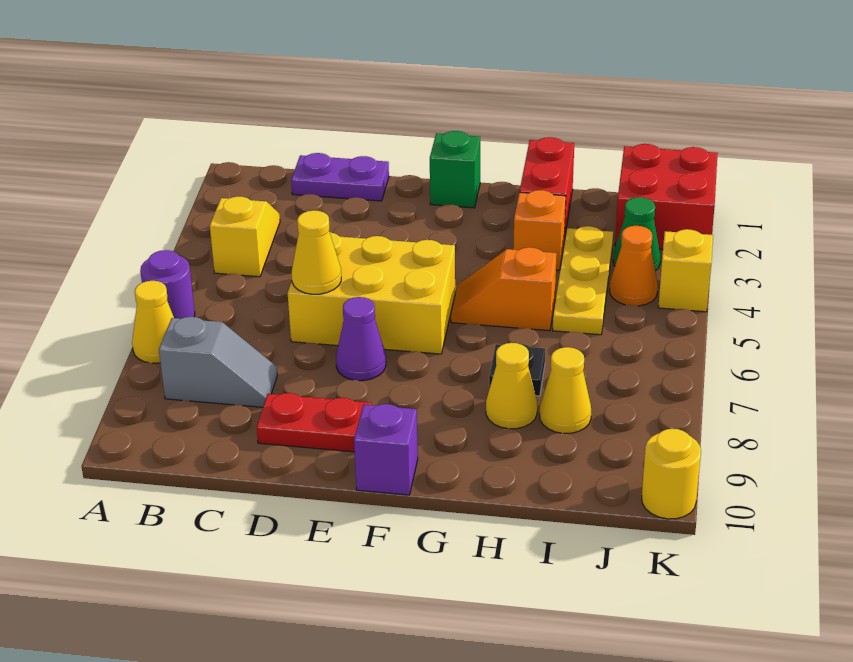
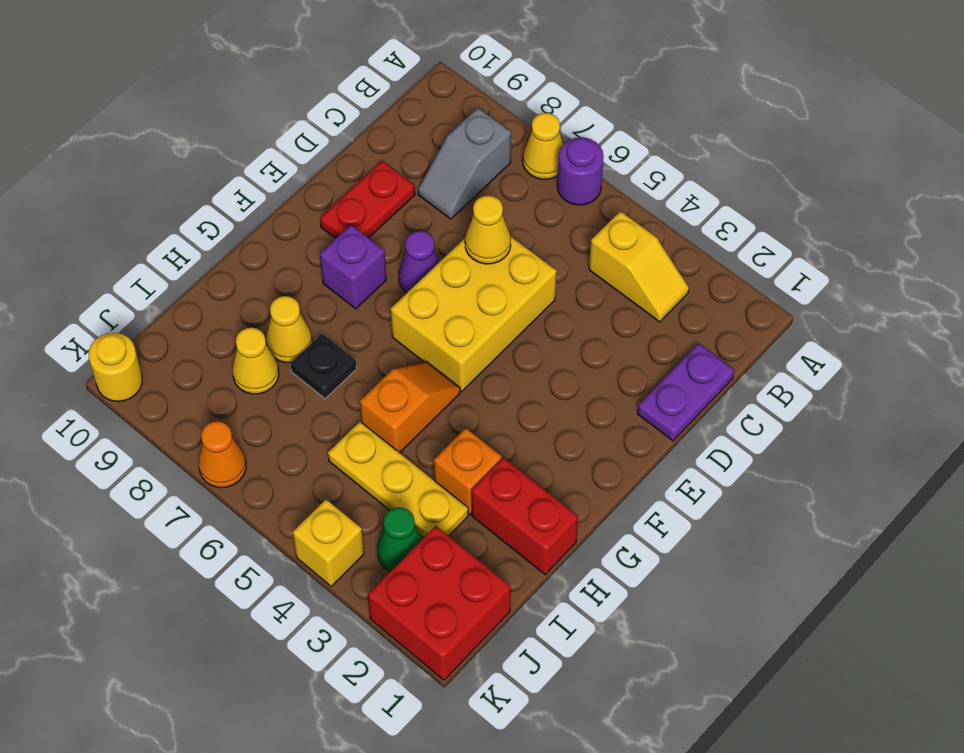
green 1x1 brick [430,131,480,208] -> none
purple 1x1 brick [354,404,418,495] -> purple 1x1 brick moved to [320,225,386,309]
orange 1x1 cone [610,226,658,306] -> orange 1x1 cone moved to [199,421,246,488]

